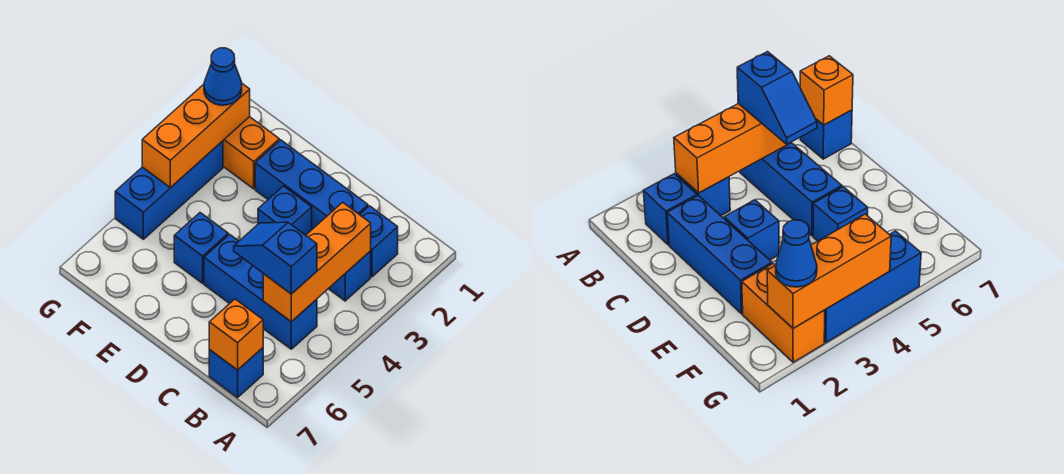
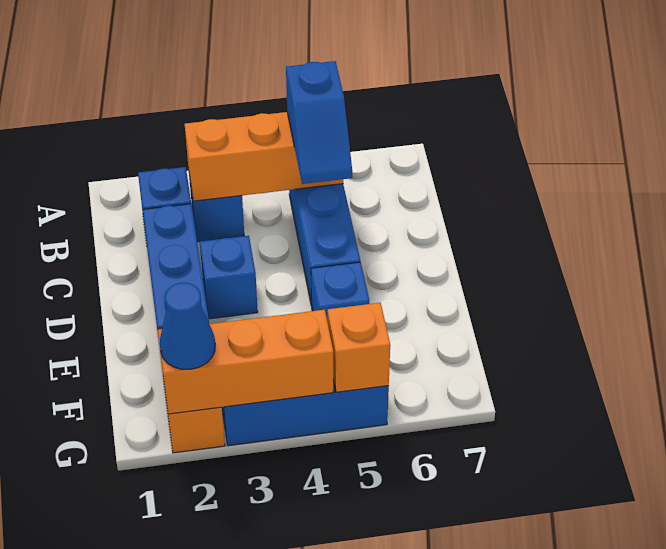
blue 1x1 brick [209,348,263,398] -> none
orange 1x1 brick [209,299,263,370] -> orange 1x1 brick moved to [328,303,390,392]

